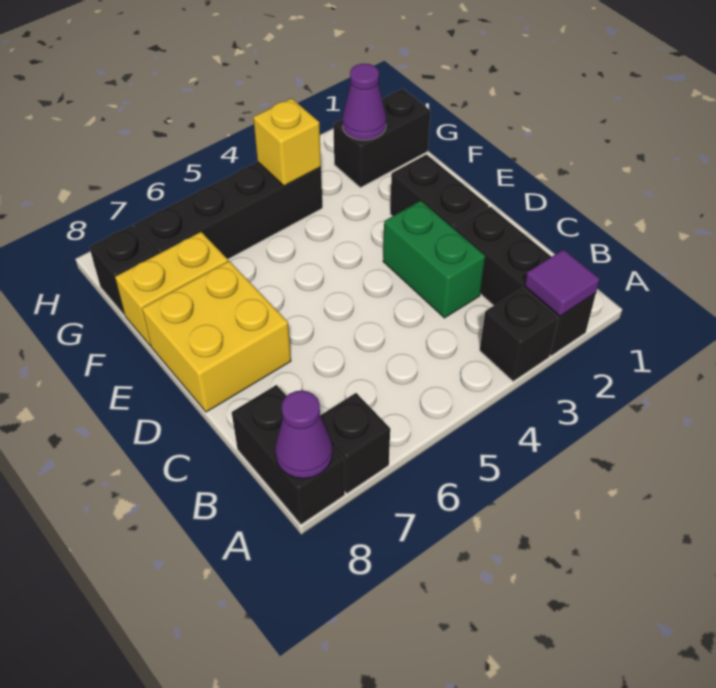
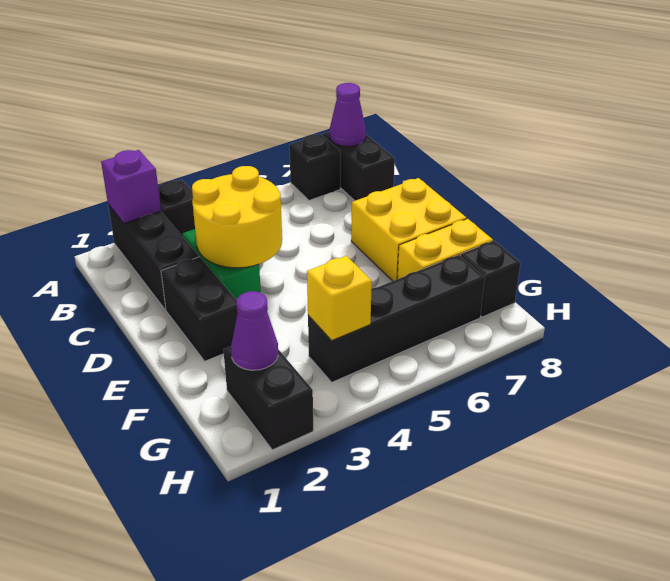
purple 1x1 tile [525,250,600,316] -> purple 1x1 brick [101,150,161,223]
none -> yellow 2x2 round brick [192,166,282,268]
black 1x2 brick [333,89,430,188] -> black 1x2 brick turned to [223,346,313,450]

